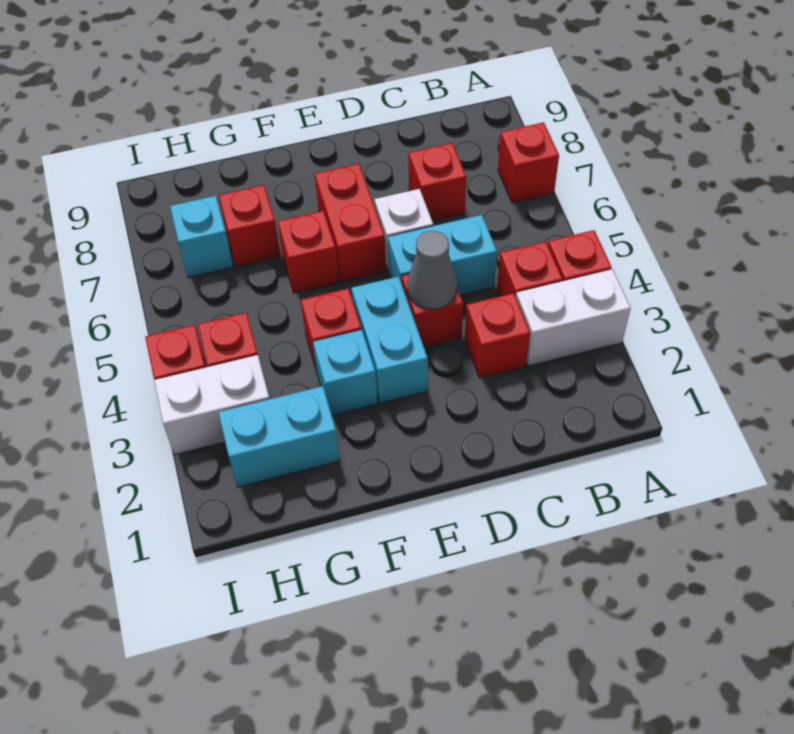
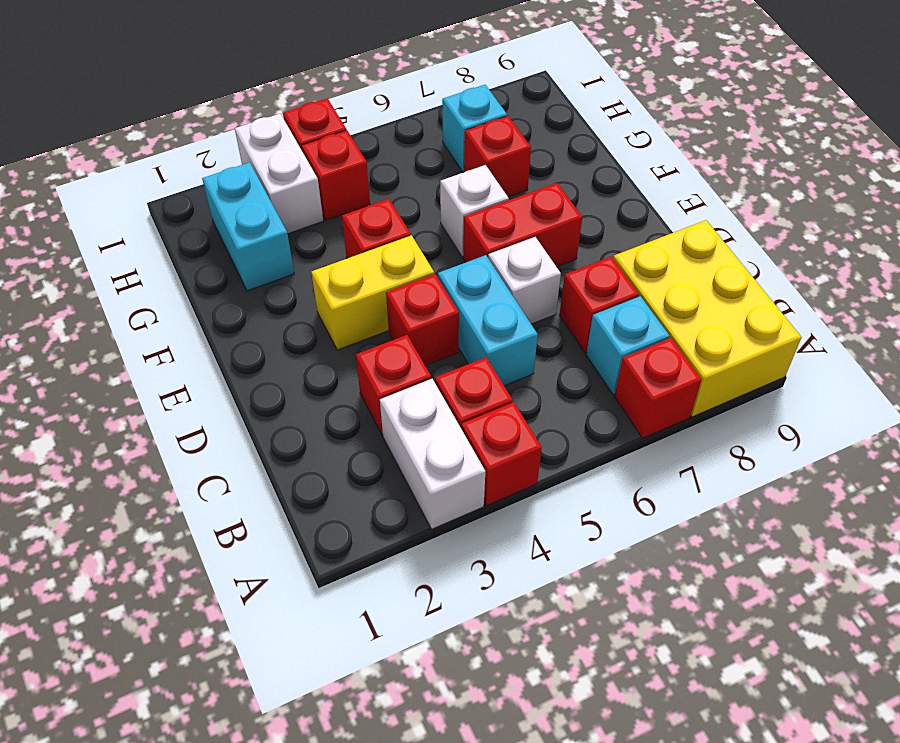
none -> yellow 2x3 brick [613,220,801,417]
grey 1x1 cone [407,231,457,309] -> none
cyan 1x2 brick [351,276,428,403] -> yellow 1x2 brick [311,235,434,350]
cyan 1x1 brick [313,330,377,415] -> cyan 1x1 brick moved to [586,296,669,395]
red 1x1 brick [278,211,339,293] -> white 1x1 brick [440,165,509,257]

